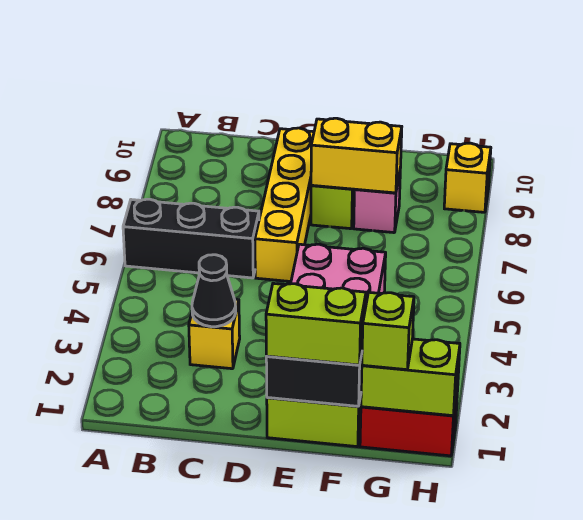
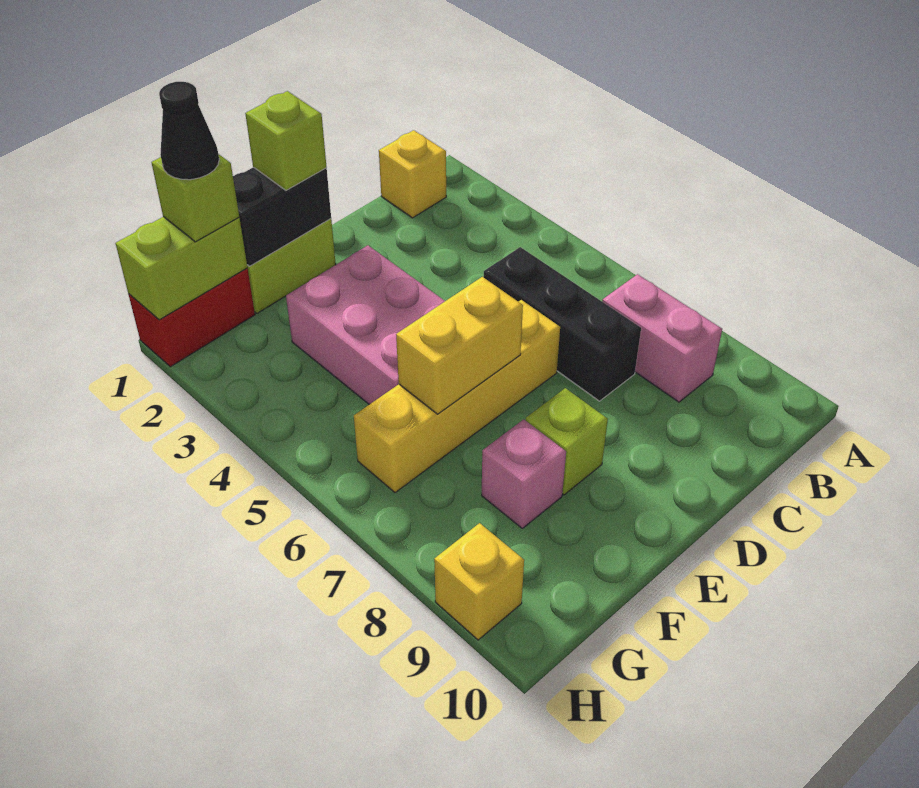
black 1x3 brick [123,199,259,278] -> black 1x3 brick turned to [484,247,641,401]
none -> pink 1x2 brick [602,274,722,402]
yellow 1x1 brick [189,299,240,369] -> yellow 1x1 brick moved to [379,130,446,218]
black 1x1 cone [192,255,236,327] -> black 1x1 cone moved to [159,82,219,180]
yellow 1x4 brick [255,128,314,282] -> yellow 1x4 brick turned to [354,300,560,493]
lime 1x2 brick [266,283,366,365] -> lime 1x1 brick [245,91,327,190]
yellow 1x2 brick [311,118,402,193] -> yellow 1x2 brick moved to [396,277,523,414]

